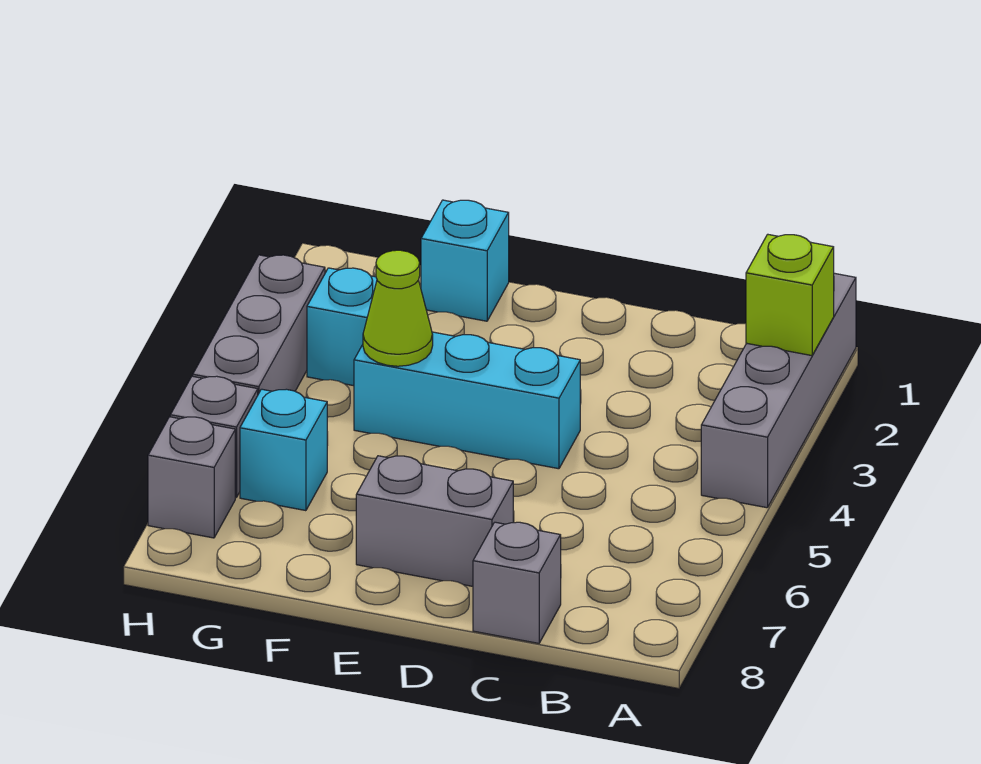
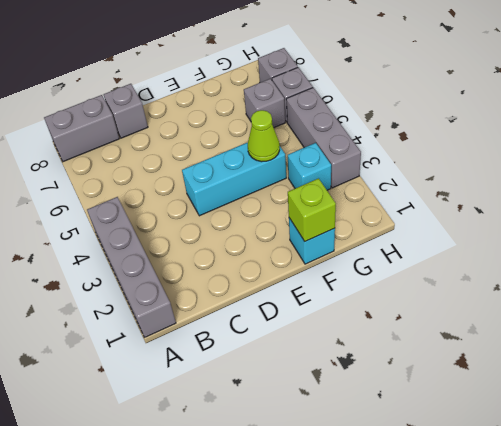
lime 1x1 brick [746,234,834,356] -> lime 1x1 brick moved to [288,179,336,241]
grey 1x2 brick [356,456,513,586] -> grey 1x2 brick moved to [44,95,119,162]
cyan 1x1 brick [240,389,327,511] -> grey 1x1 brick [244,79,285,128]

